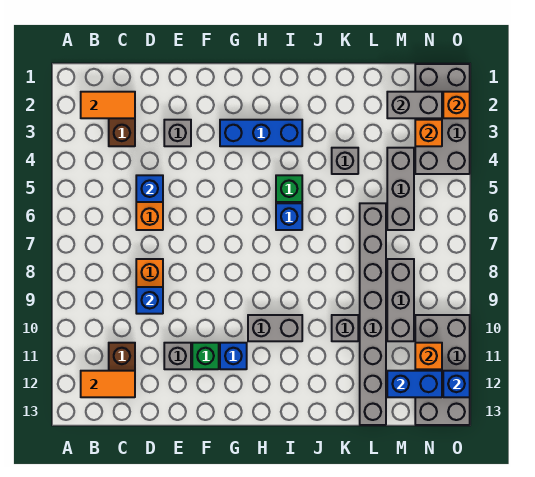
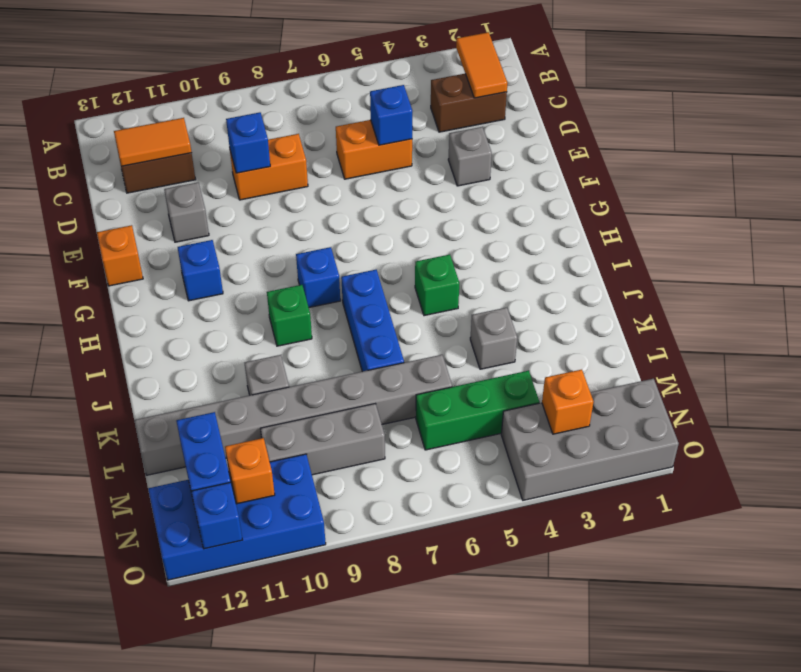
orange 1x2 tile [81,371,135,397] -> orange 1x2 tile turned to [114,118,192,166]
green 1x1 brick [192,343,219,369] -> green 1x1 brick moved to [267,285,312,346]
blue 1x3 brick [220,120,302,146] -> blue 1x3 brick moved to [341,270,404,372]
grey 1x2 brick [248,315,302,341] -> none
blue 1x1 brick [276,203,302,230] -> blue 1x1 brick moved to [296,247,340,308]
grey 1x2 brick [387,92,442,118] -> none
grey 1x3 brick [387,148,414,230] -> green 1x3 brick [416,371,539,450]
grey 2x4 brick [415,315,470,425] -> blue 2x4 brick [148,454,326,580]
orange 1x1 brick [443,92,470,118] -> orange 1x1 brick moved to [97,225,143,286]

